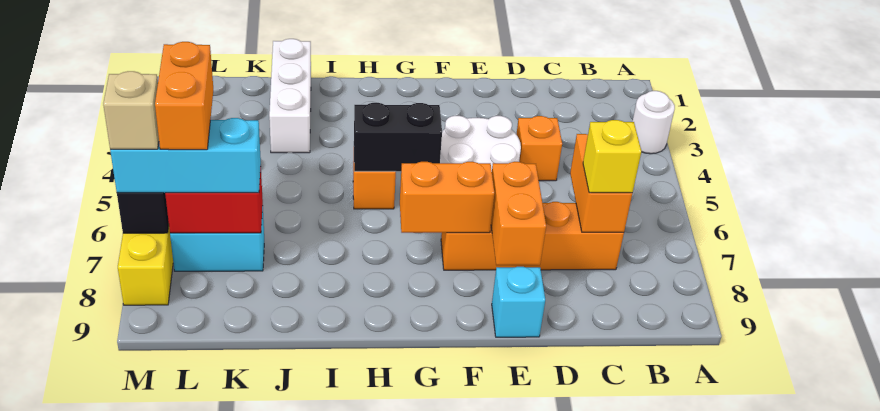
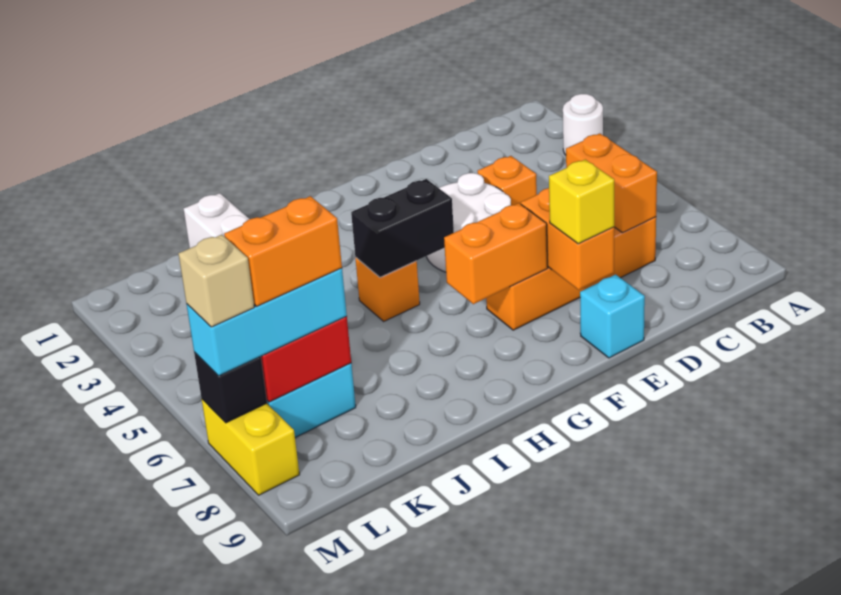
yellow 1x1 brick [583,120,641,193] -> yellow 1x1 brick moved to [549,160,614,244]
orange 1x2 brick [155,42,213,150] -> orange 1x2 brick turned to [224,196,342,306]

